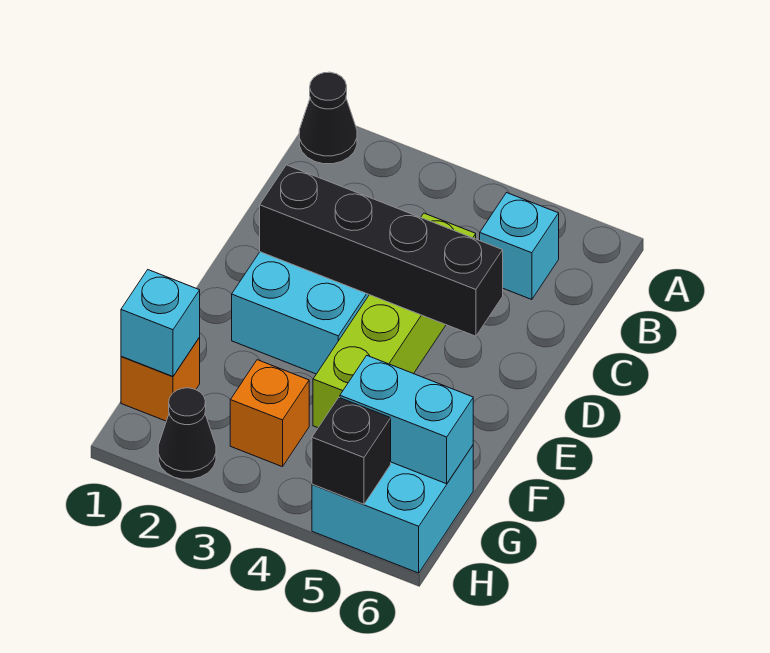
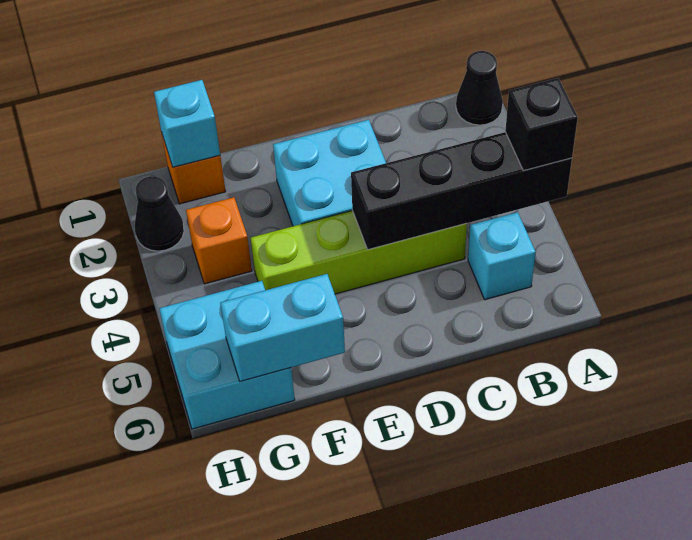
black 1x4 brick [260,165,503,336] -> black 1x4 brick turned to [351,132,572,250]
cyan 1x2 brick [340,356,473,484] -> cyan 1x2 brick turned to [220,274,345,382]
black 1x1 brick [312,398,391,504] -> black 1x1 brick moved to [505,78,578,171]

